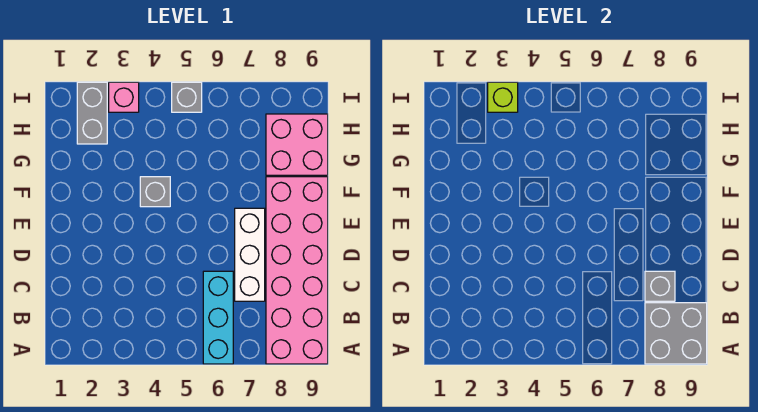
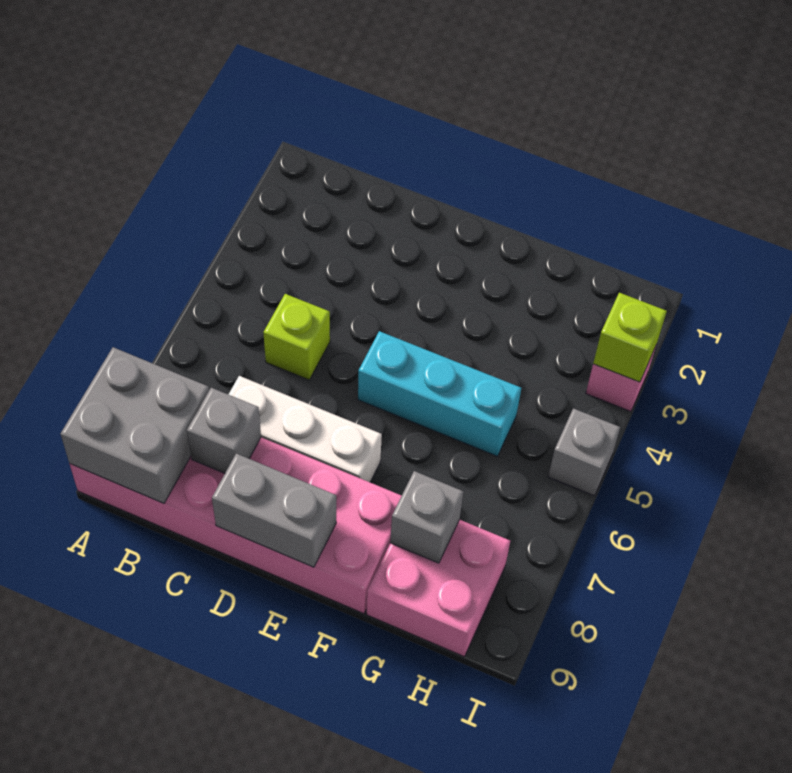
cyan 1x3 brick [203,271,233,364] -> cyan 1x3 brick moved to [358,331,521,456]
none -> lime 1x1 brick [263,294,330,380]
grey 1x1 brick [140,177,170,207] -> grey 1x1 brick moved to [390,471,463,563]
grey 1x2 brick [77,82,107,144] -> grey 1x2 brick moved to [212,454,336,567]

